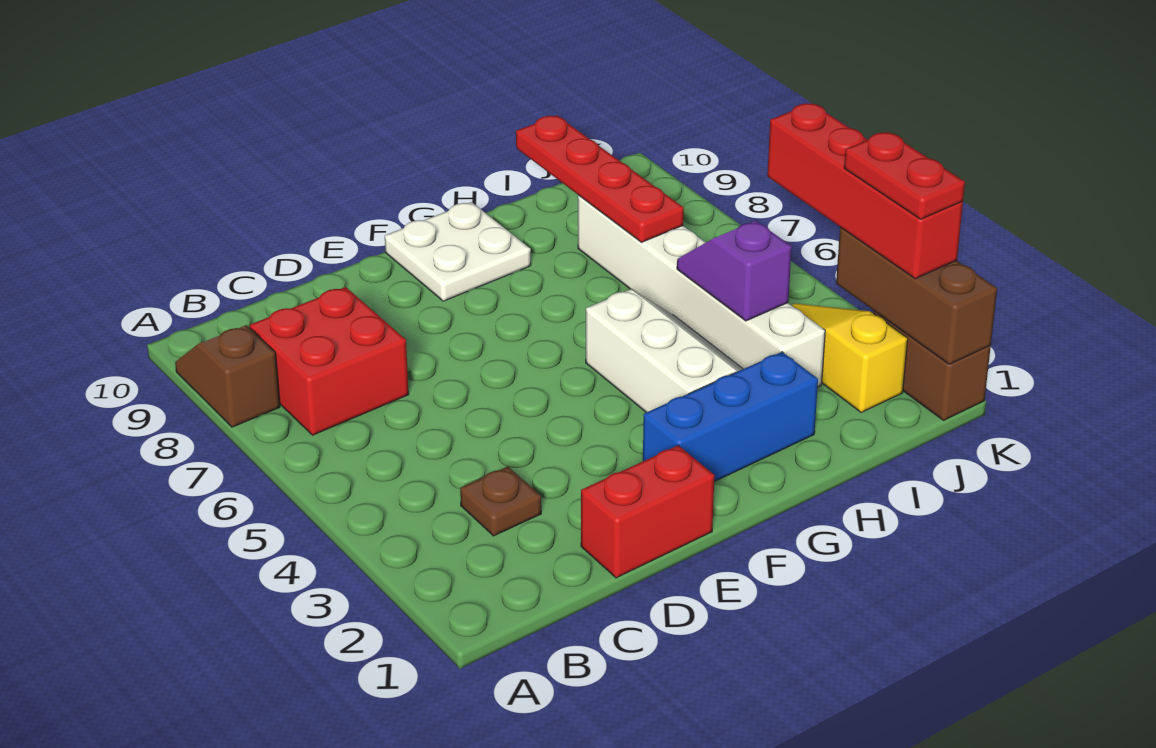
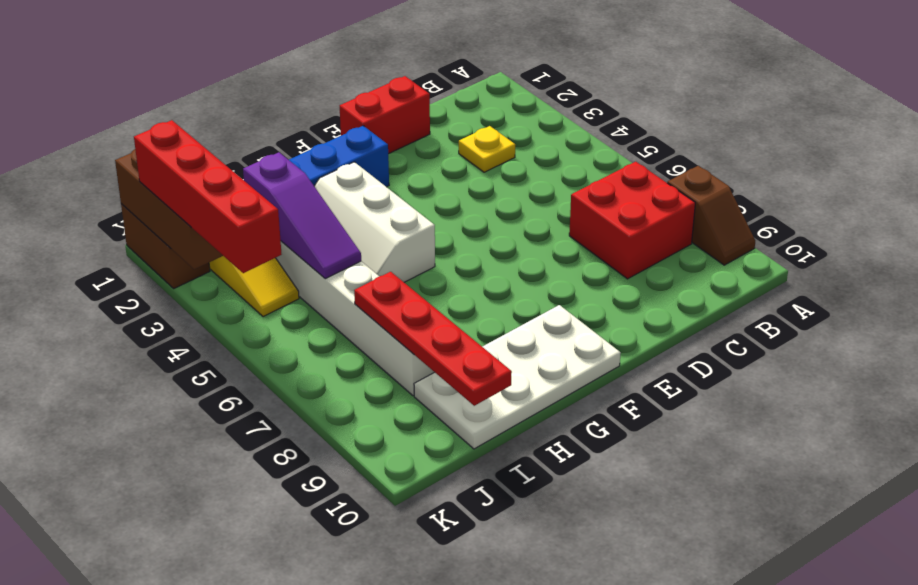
brown 1x1 plate [460,467,541,536] -> yellow 1x1 plate [459,126,515,172]
white 2x2 plate [385,202,531,301] -> white 2x4 plate [414,305,621,449]
purple 1x2 slope [677,221,792,321] -> purple 1x3 slope [243,152,361,279]
red 1x2 plate [844,132,965,219] -> none

